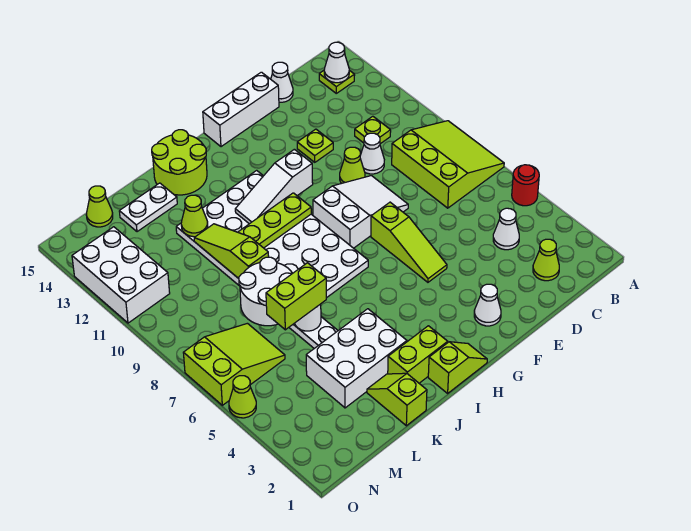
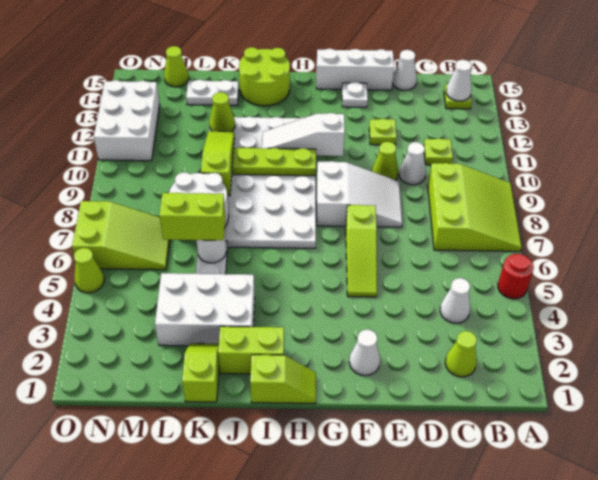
none -> white 1x1 plate [342,82,368,107]

